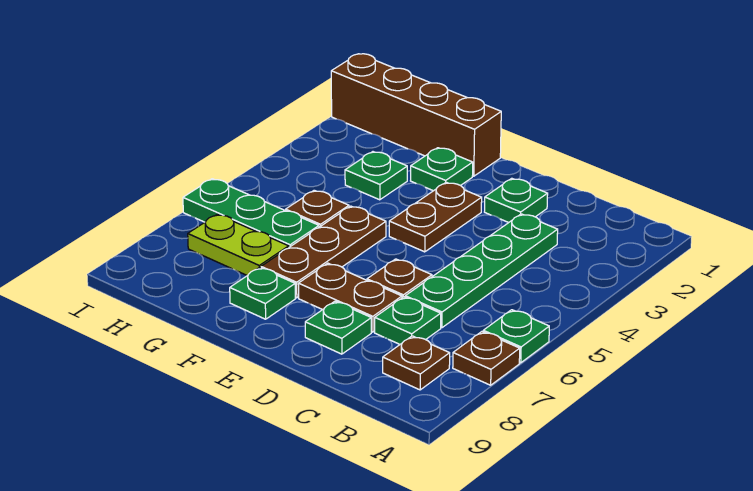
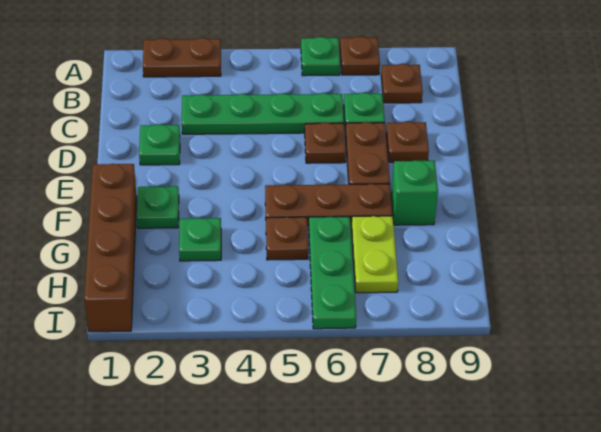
green 1x1 plate [305,301,371,354] -> brown 1x1 plate [386,122,429,162]
brown 1x2 plate [389,182,482,252] -> brown 1x2 plate moved to [143,38,221,77]
green 1x1 plate [230,267,295,319] -> green 1x1 brick [391,160,438,225]

